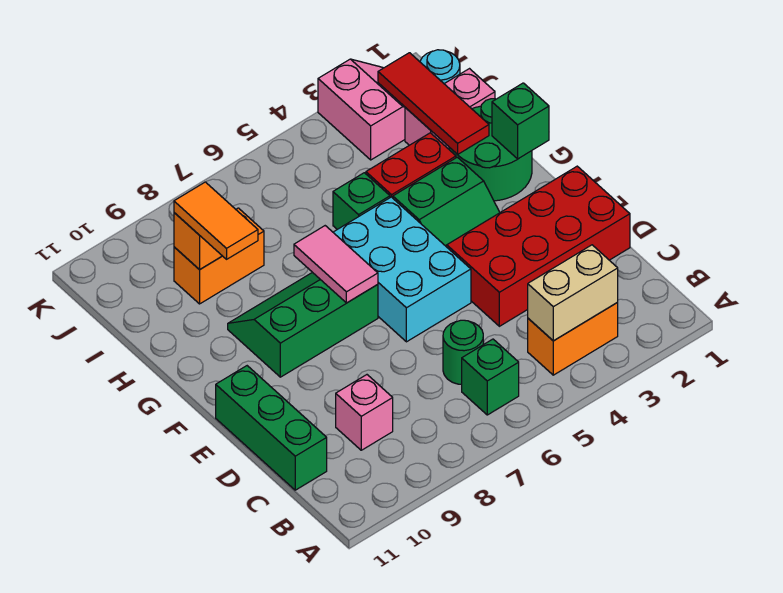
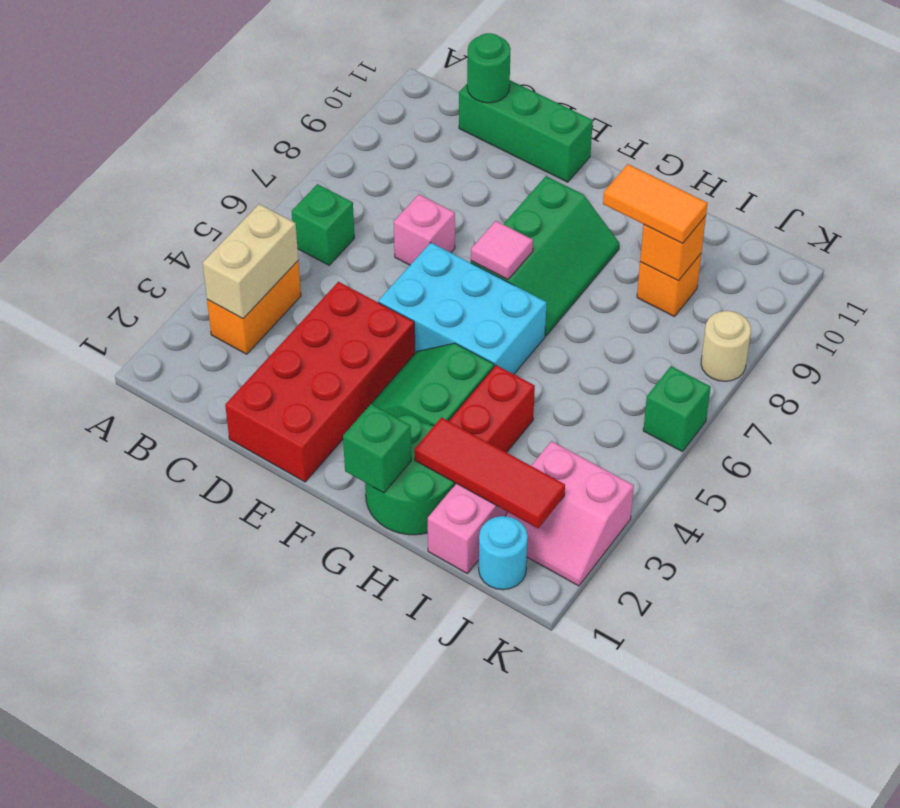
green 1x1 round brick [443,320,484,384] -> green 1x1 round brick moved to [467,33,511,103]
pink 1x1 brick [336,375,393,450] -> pink 1x1 brick moved to [394,194,455,265]
pink 1x2 tile [294,226,378,303] -> pink 1x1 tile [471,221,533,280]
green 1x1 brick [333,173,390,229] -> green 1x1 brick moved to [643,366,711,452]
orange 1x2 brick [174,208,264,304] -> orange 1x1 brick [637,254,701,317]
none -> tan 1x1 round brick [701,311,751,381]

